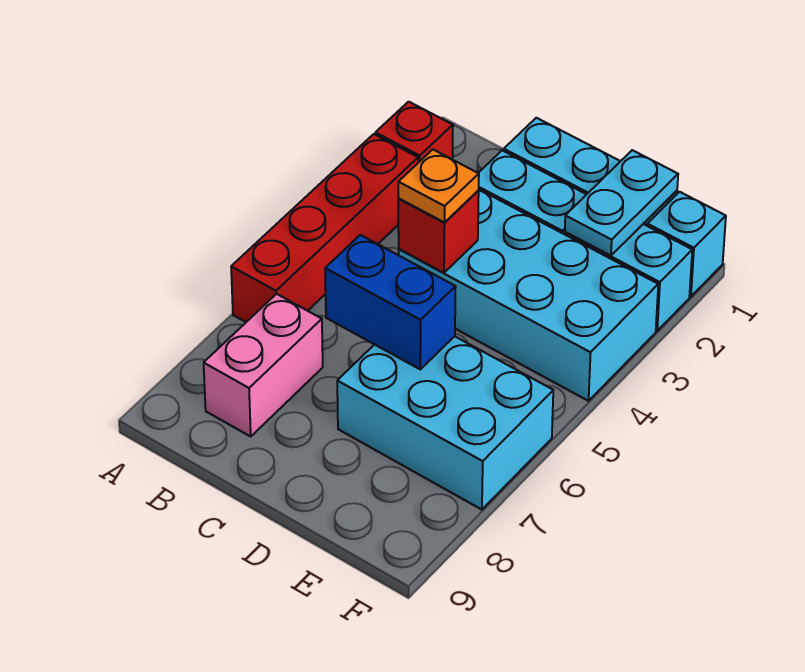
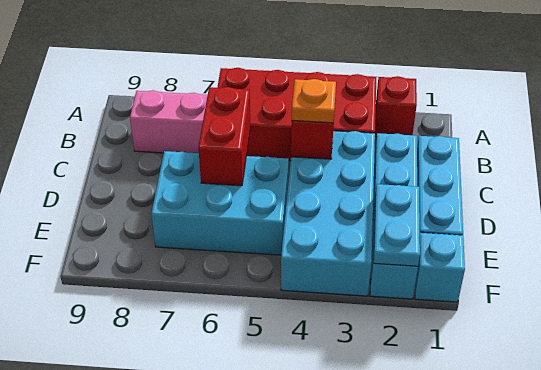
red 1x4 brick [231,134,418,322] -> red 2x4 brick [217,68,377,161]
blue 1x2 brick [325,235,456,369] -> red 1x2 brick [198,87,250,186]
cyan 2x3 brick [337,336,553,510] -> cyan 2x3 brick turned to [151,151,289,255]
cyan 1x2 plate [565,150,678,256] -> cyan 1x2 plate turned to [374,184,420,266]

